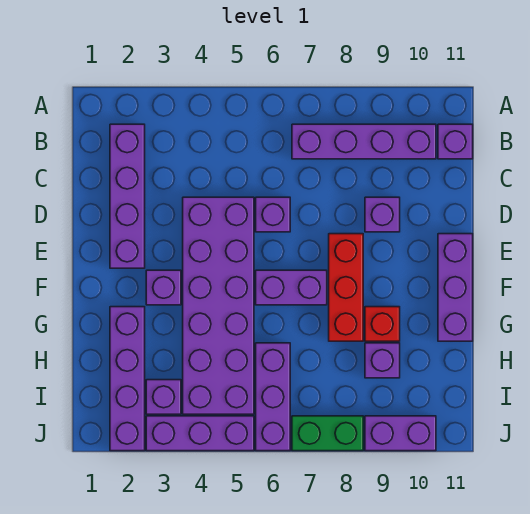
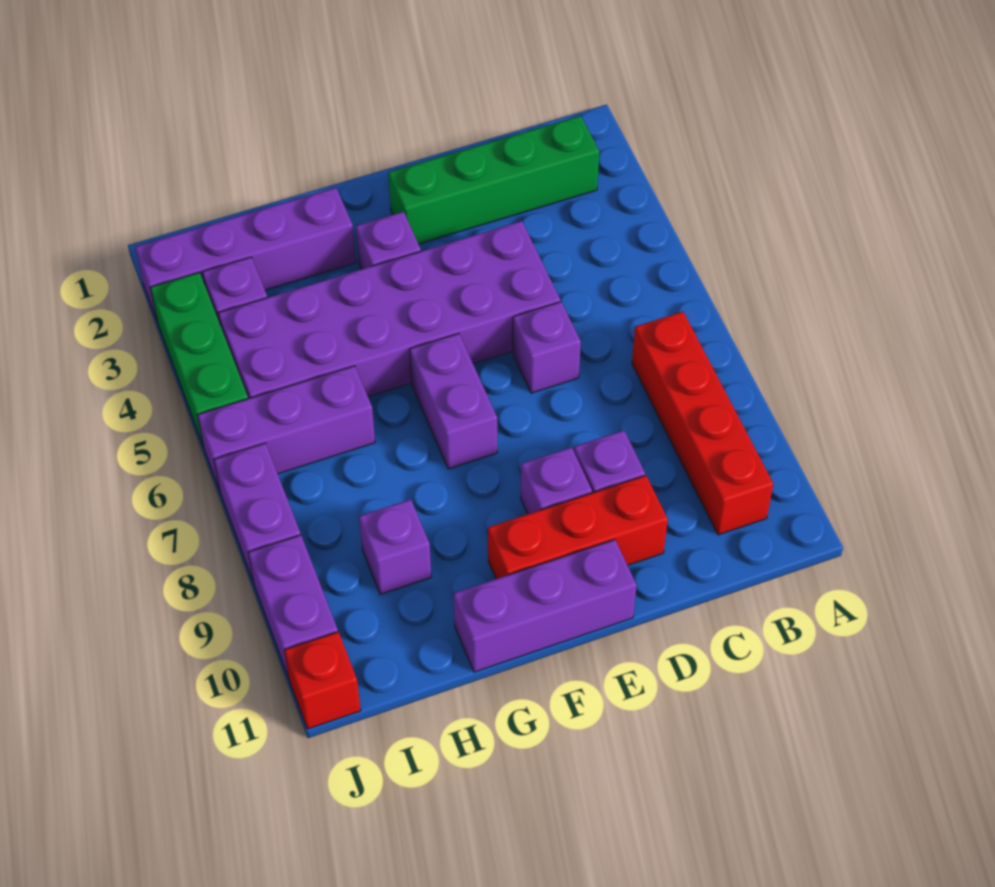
purple 1x4 brick [110,124,145,268] -> green 1x4 brick [388,116,599,244]
purple 1x4 brick [292,124,436,159] -> red 1x4 brick [632,312,773,535]
purple 1x1 brick [438,124,473,159] -> purple 1x1 brick moved to [521,447,592,514]
red 1x3 brick [329,234,363,341] -> red 1x3 brick moved to [488,475,668,579]
red 1x1 brick [365,307,400,341] -> red 1x1 brick moved to [284,632,361,729]
purple 1x3 brick [146,416,254,451] -> green 1x3 brick [150,272,248,447]
green 1x2 brick [292,416,363,451] -> purple 1x2 brick [214,443,301,583]

